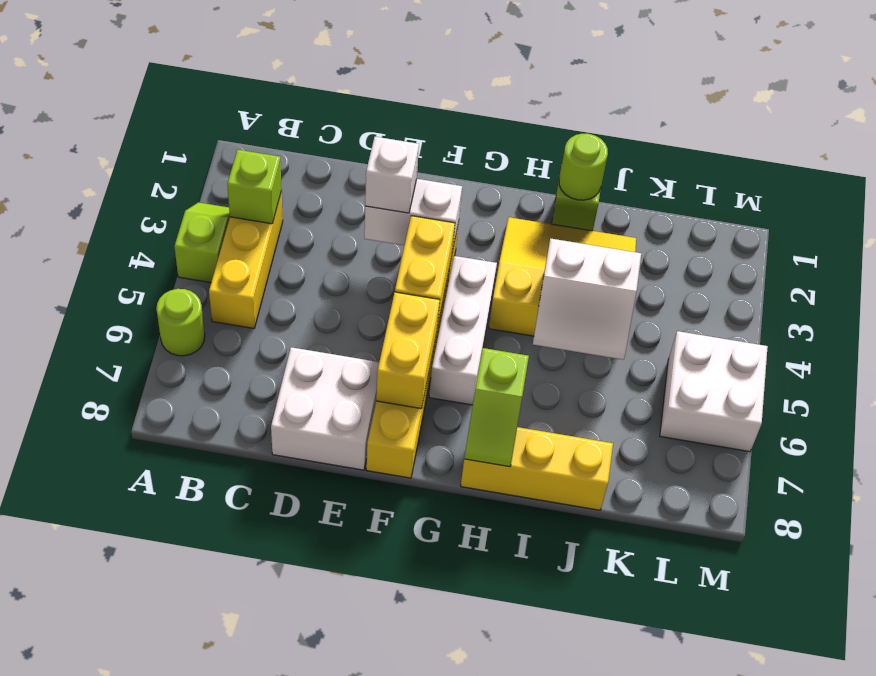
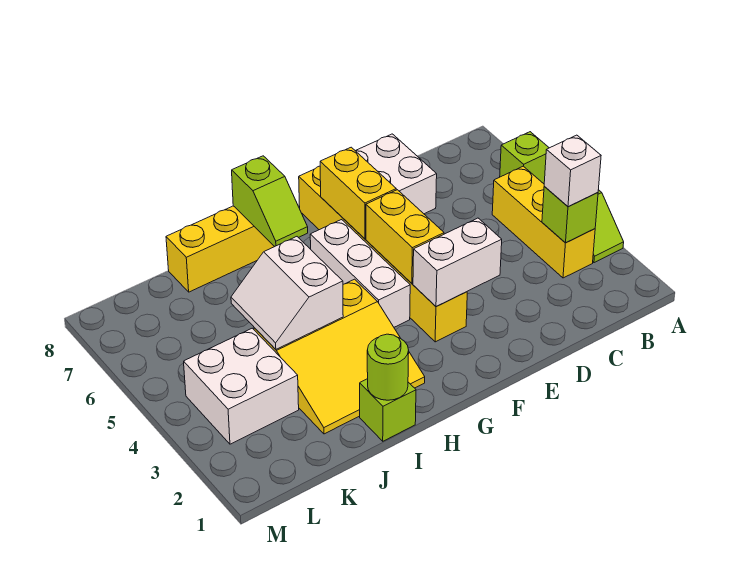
lime 1x1 round brick [156,289,205,356] -> lime 1x1 brick [500,132,549,184]
white 1x1 brick [365,137,419,213] -> white 1x1 brick moved to [544,135,601,207]
lime 1x2 slope [464,348,529,467] -> lime 1x2 slope turned to [232,156,308,246]
white 2x2 slope [533,239,641,360] -> white 2x2 slope turned to [231,237,343,349]
white 2x2 brick [660,331,768,452] -> white 2x2 brick moved to [184,328,299,444]

